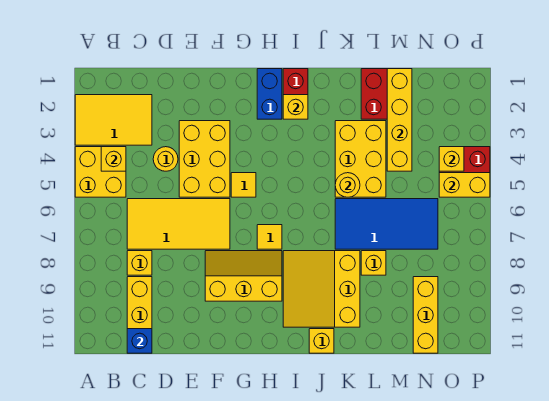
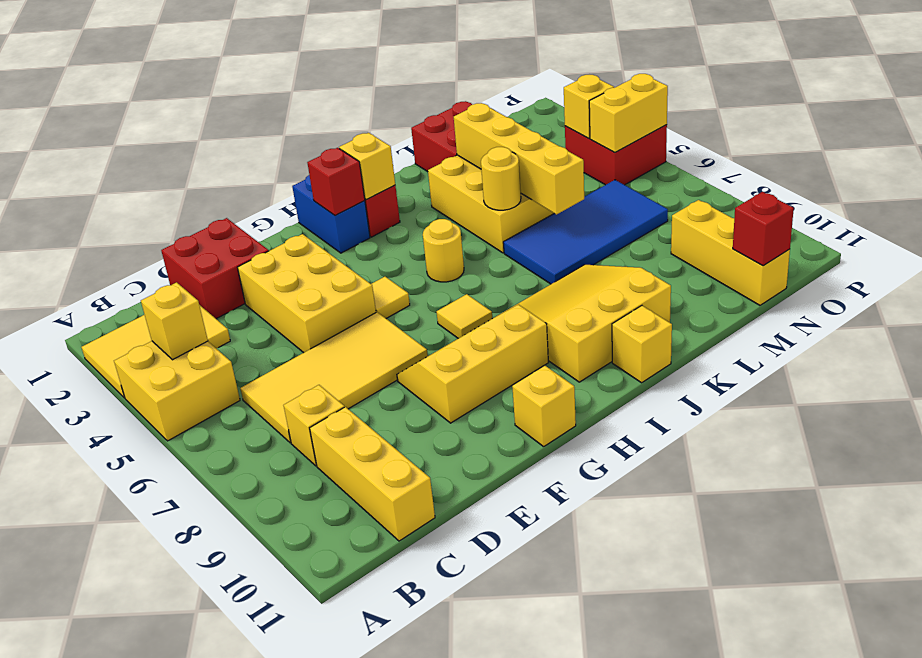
blue 1x1 brick [127,329,152,353] -> none
none -> red 2x2 brick [161,218,269,319]
yellow 1x1 round brick [153,147,178,171] -> yellow 1x1 round brick moved to [423,219,464,282]
none -> red 1x1 brick [307,148,365,216]
yellow 3x3 slope [283,251,360,327] -> yellow 3x3 slope turned to [503,265,671,382]
yellow 1x1 brick [361,251,386,275] -> yellow 1x1 brick moved to [512,365,576,447]
yellow 1x4 brick [387,69,412,171] -> yellow 1x4 brick moved to [454,103,584,214]
none -> red 1x1 brick [733,192,794,266]

